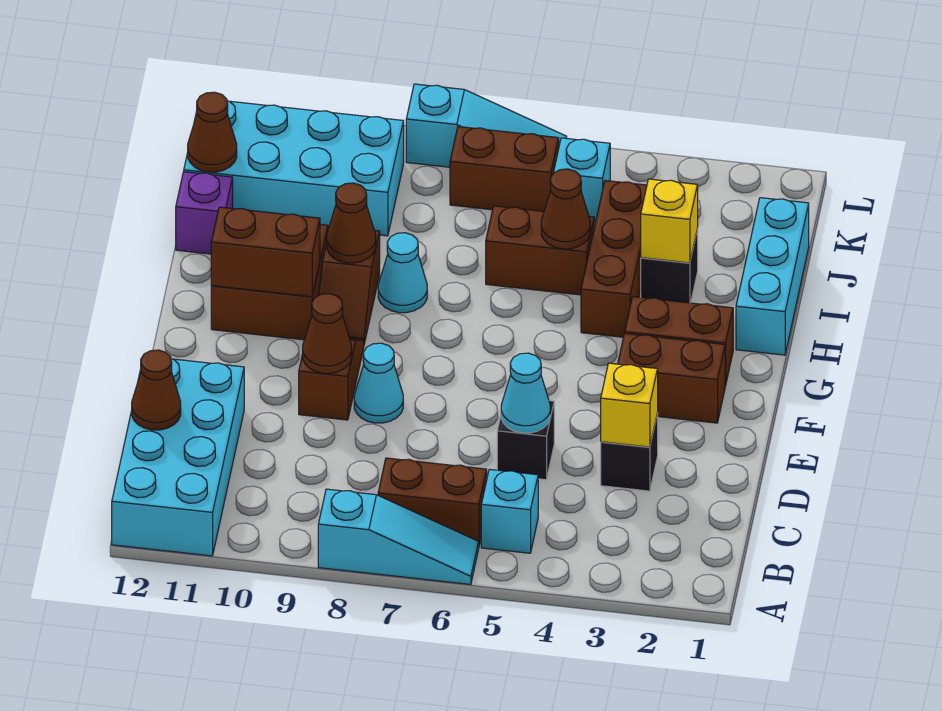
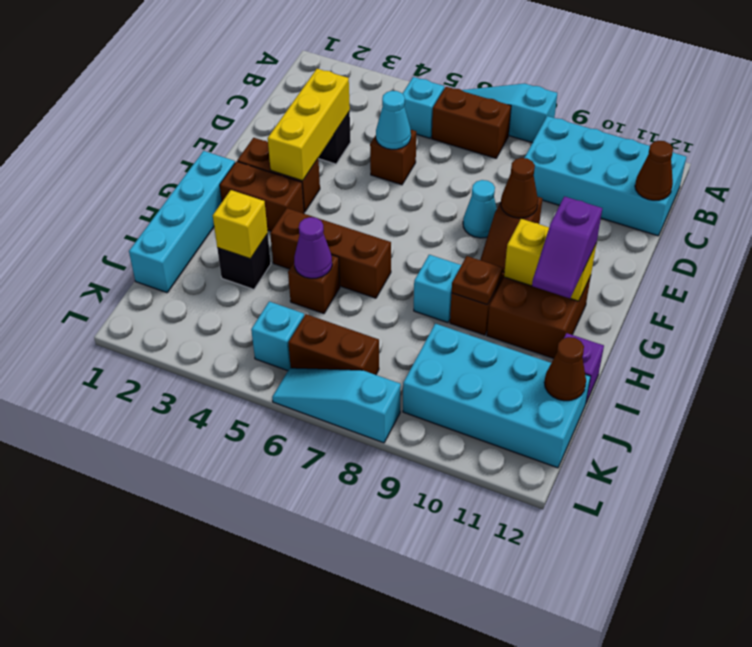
cyan 2x4 brick [112,359,244,556] -> cyan 2x4 brick turned to [525,116,686,236]
yellow 1x1 brick [601,363,658,447] -> yellow 1x3 brick [268,69,350,181]
black 1x1 brick [497,401,554,480] -> brown 1x1 brick [370,130,416,185]
brown 1x2 brick [211,207,320,297] -> yellow 1x2 brick [504,219,596,301]
none -> purple 1x2 slope [532,196,602,298]
cyan 1x3 brick [736,198,809,355] -> cyan 1x4 brick [129,151,235,293]
brown 1x3 brick [581,181,647,337] -> brown 1x3 brick turned to [270,208,391,298]
cyan 1x1 cone [378,233,427,313] -> cyan 1x1 brick [414,255,461,323]
brown 1x1 cone [327,183,376,263] -> brown 1x1 plate [452,256,502,305]
brown 1x2 brick [486,206,594,295] -> brown 1x1 brick [288,255,340,314]
brown 1x1 cone [541,169,590,249] -> purple 1x1 cone [294,217,332,278]

